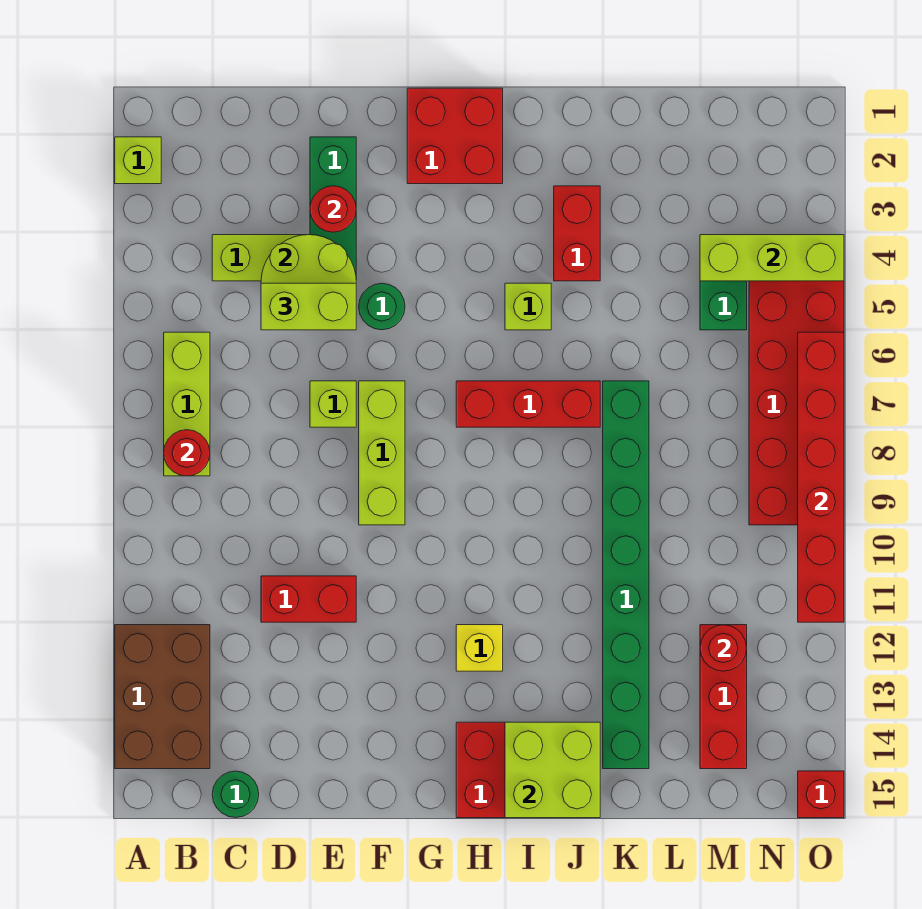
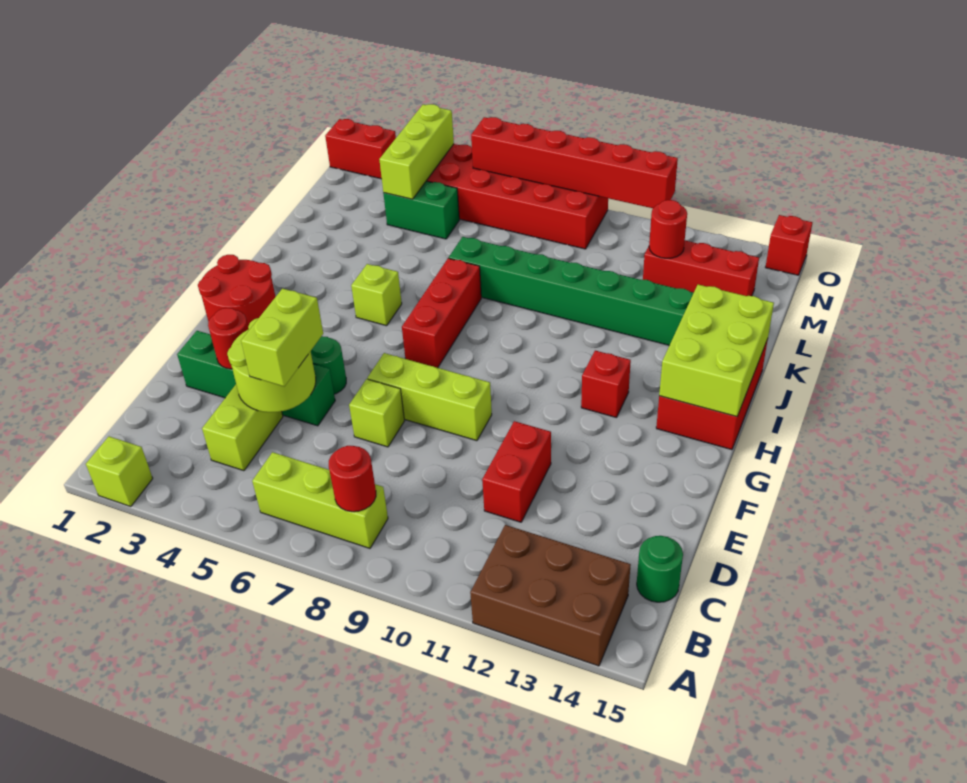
red 2x2 brick [407,88,503,184] -> red 2x2 round brick [198,255,275,326]
yellow 1x1 brick [456,625,503,671] -> red 1x1 brick [581,351,631,418]
lime 2x2 brick [505,722,600,818] -> lime 2x3 brick [659,285,774,416]
red 1x2 brick [554,186,600,281] -> red 1x2 brick moved to [325,119,396,179]

